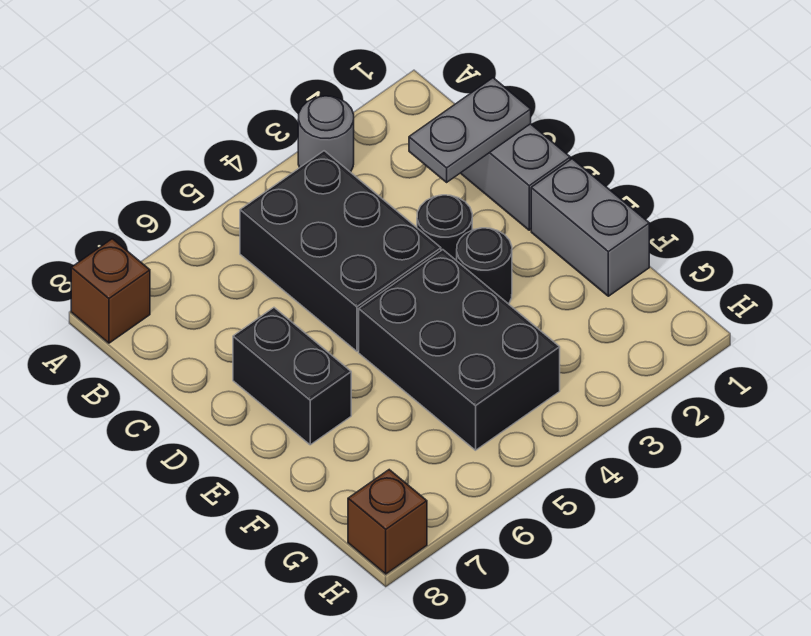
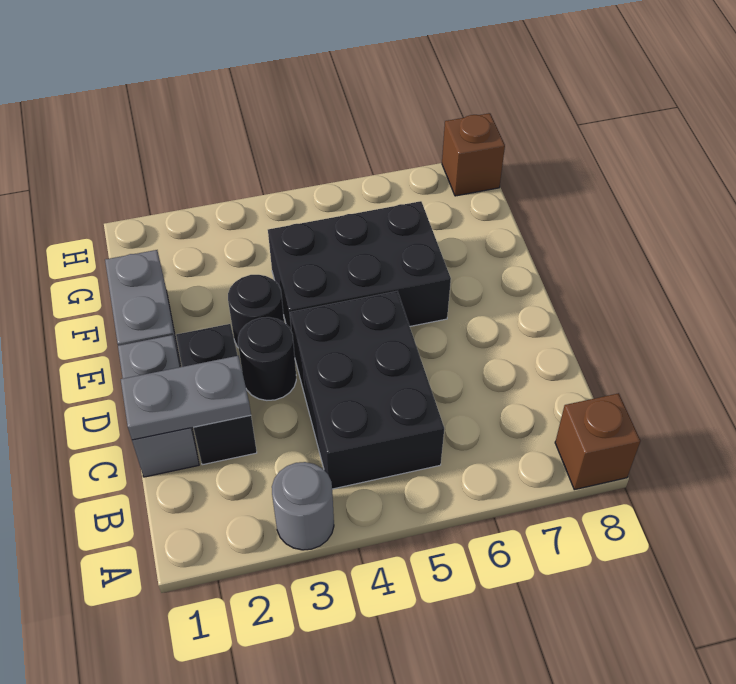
black 1x2 brick [233,308,351,445] -> black 1x2 brick moved to [176,324,257,465]
black 2x3 brick [359,250,560,450] -> black 2x3 brick turned to [268,201,451,330]

